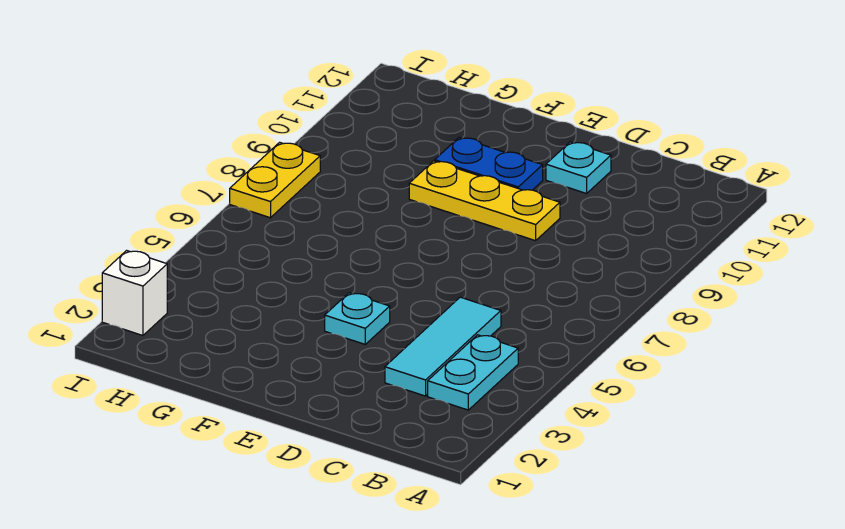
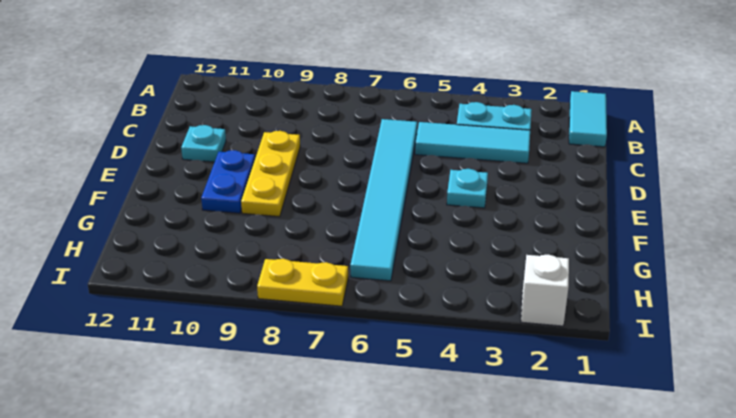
none -> cyan 1x2 tile [569,91,607,147]
none -> cyan 1x6 tile [350,119,417,281]

